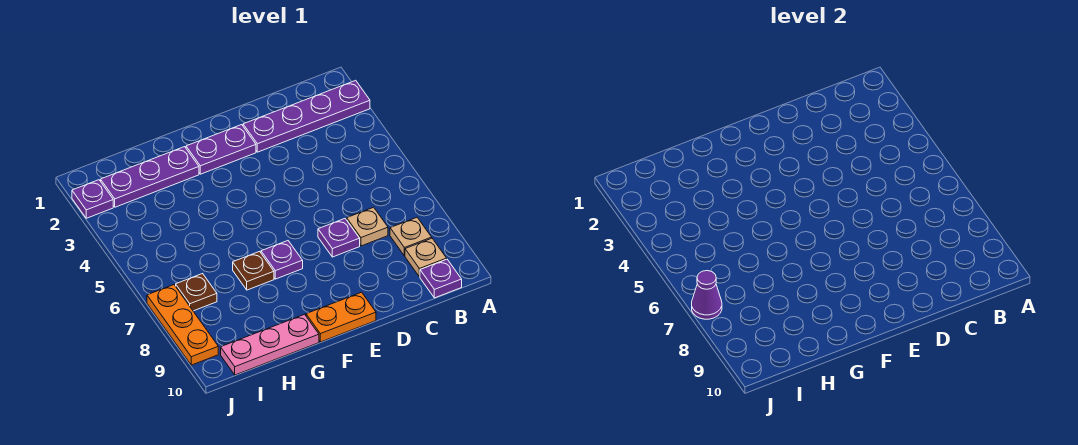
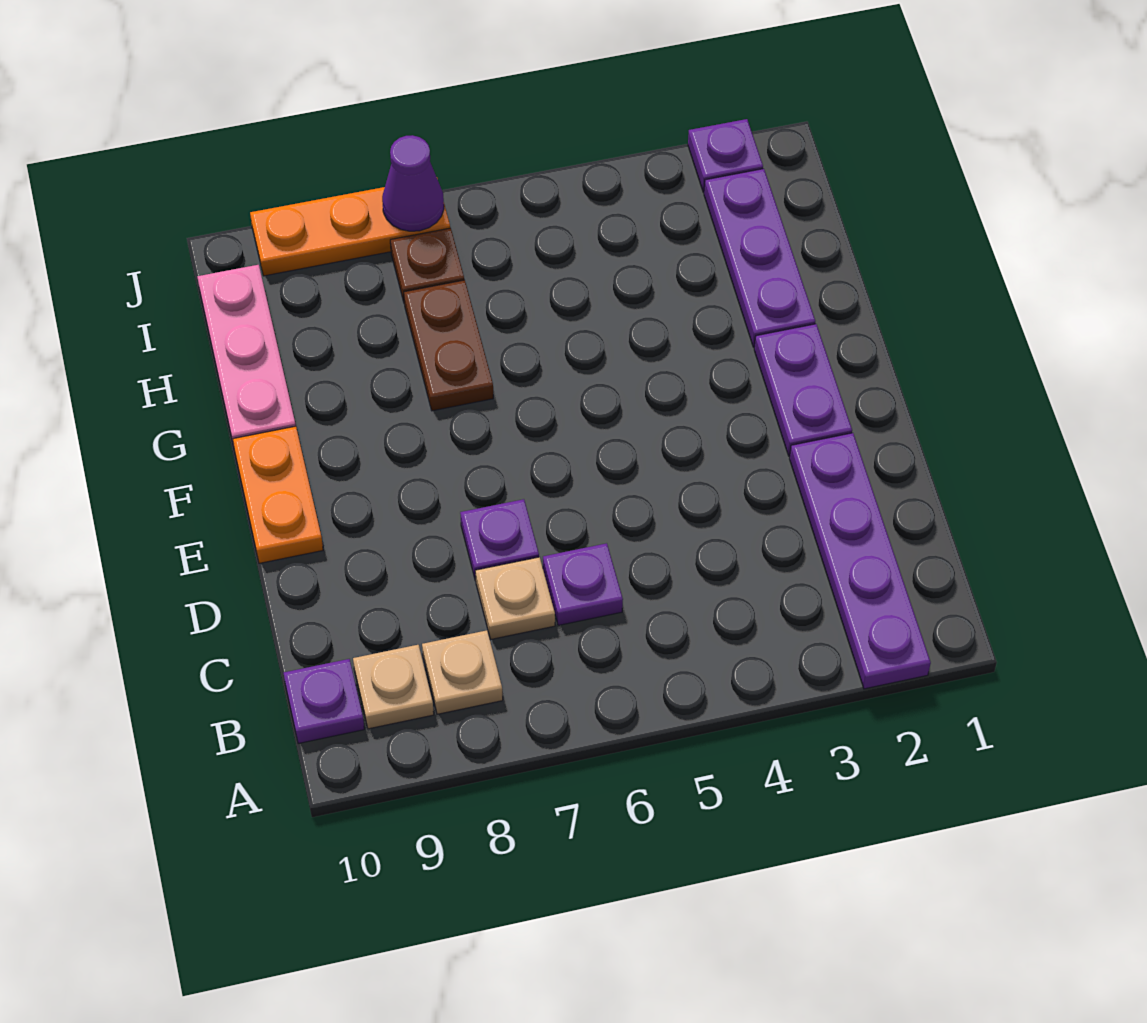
purple 1x1 plate [261,241,303,279] -> purple 1x1 plate moved to [543,543,623,626]
brown 1x1 plate [233,252,274,290] -> brown 1x2 plate [404,280,493,411]

